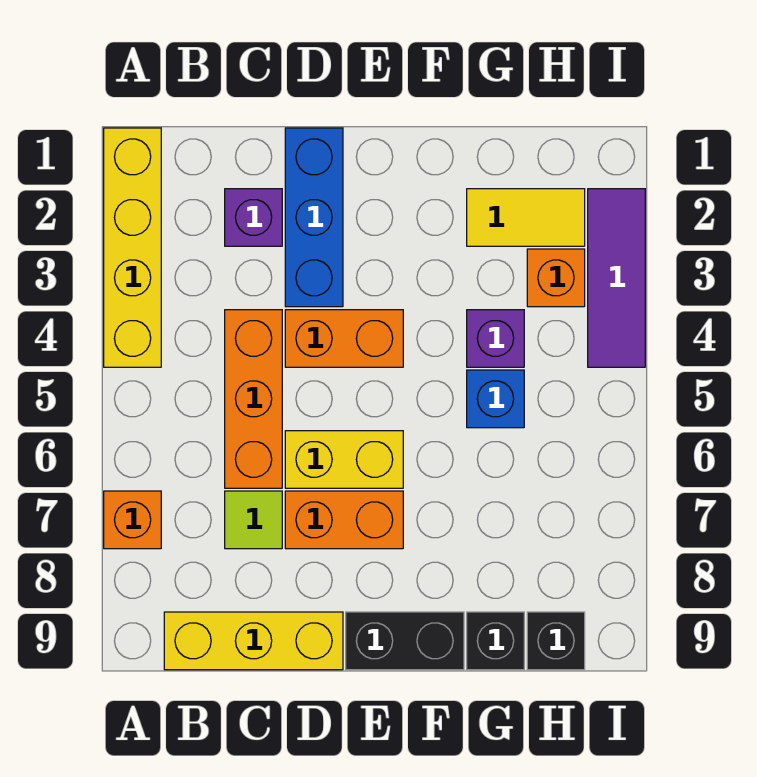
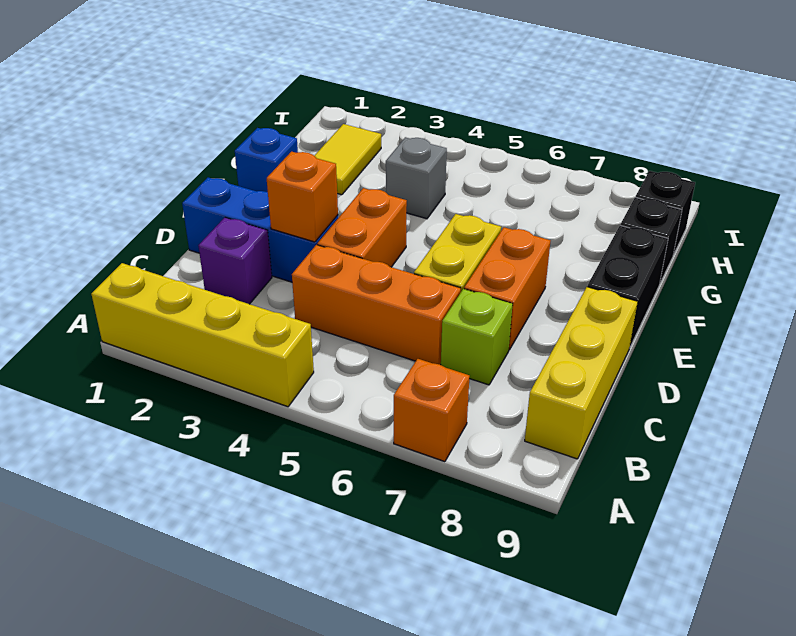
lime 1x1 tile [225,491,282,549] -> lime 1x1 brick [441,289,513,385]
purple 1x1 brick [467,310,524,367] -> grey 1x1 brick [386,137,447,219]
blue 1x1 brick [467,370,524,428] -> blue 1x1 brick moved to [235,128,298,192]
orange 1x1 brick [527,249,585,307] -> orange 1x1 brick moved to [267,152,338,242]
purple 1x3 tile [588,189,645,367] -> none

